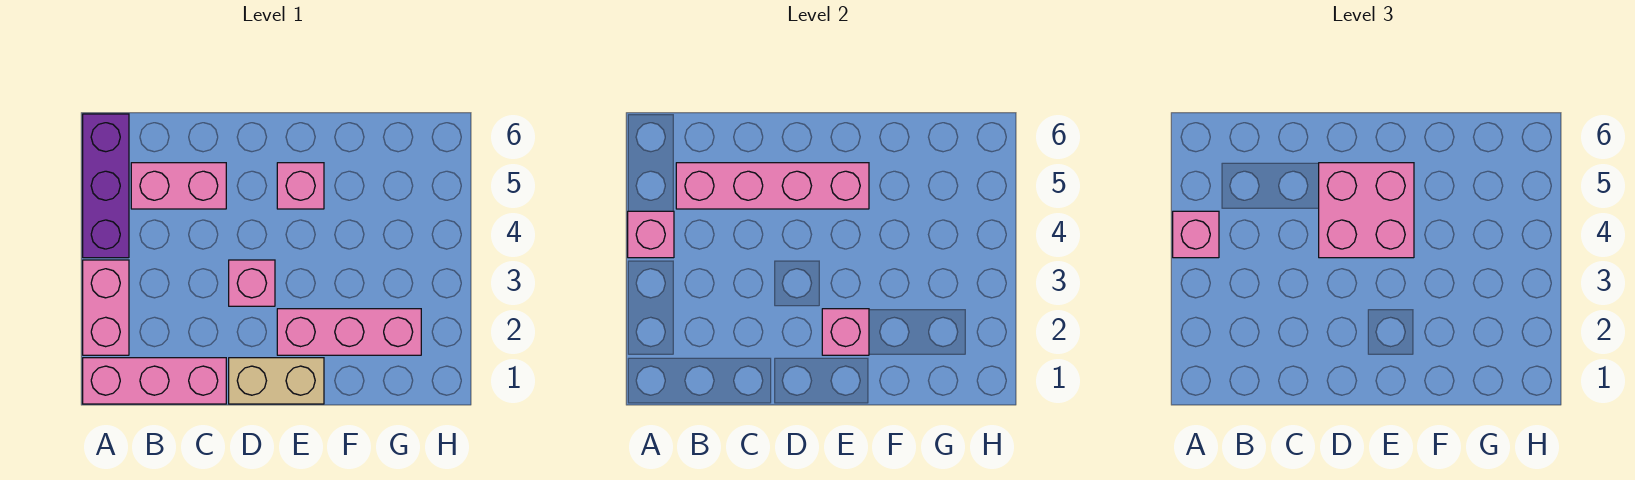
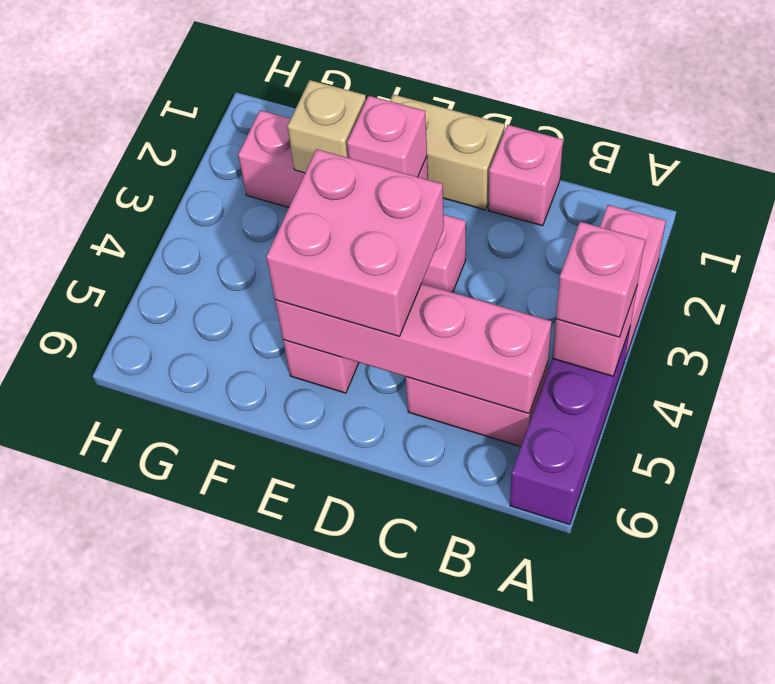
pink 1x3 brick [83,358,226,404] -> pink 1x1 brick [489,125,563,226]
none -> tan 1x1 brick [287,80,366,173]

